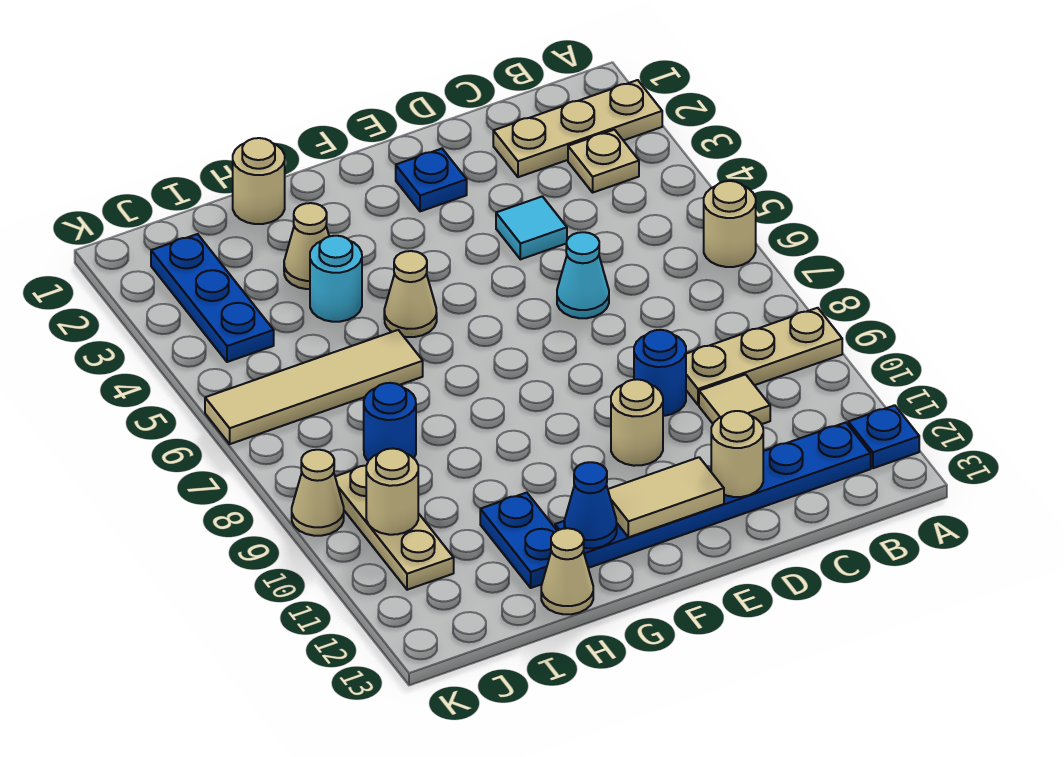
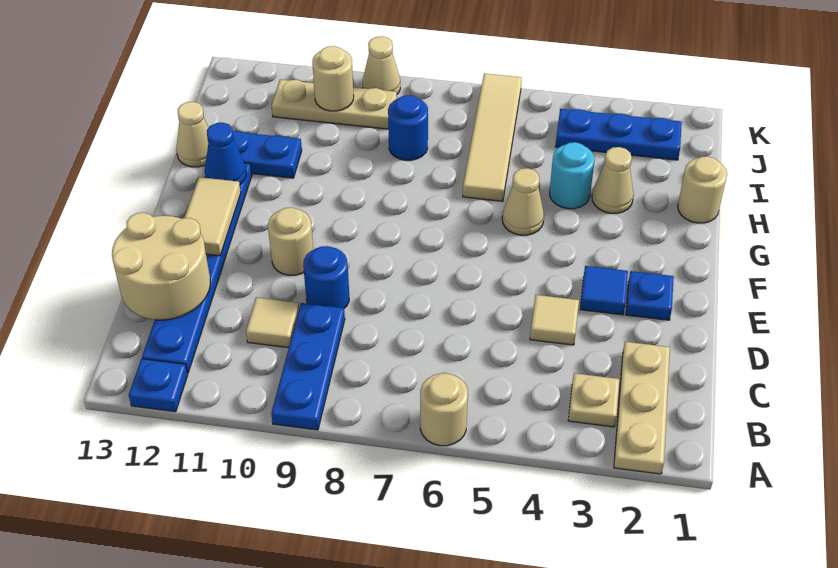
tan 1x3 plate [686,308,842,405] -> blue 1x3 plate [271,303,345,430]
cyan 1x1 tile [496,196,567,259] -> tan 1x1 tile [530,295,579,345]
cyan 1x1 cone [557,232,609,318] -> none
tan 1x1 round brick [711,411,763,497] -> tan 2x2 round brick [112,213,210,320]
none -> blue 1x1 tile [580,266,628,315]

